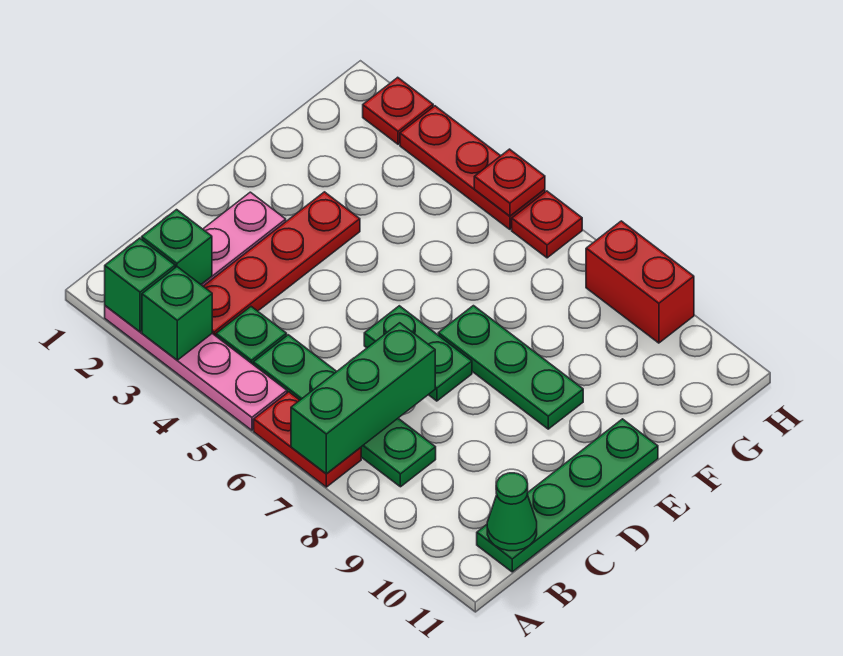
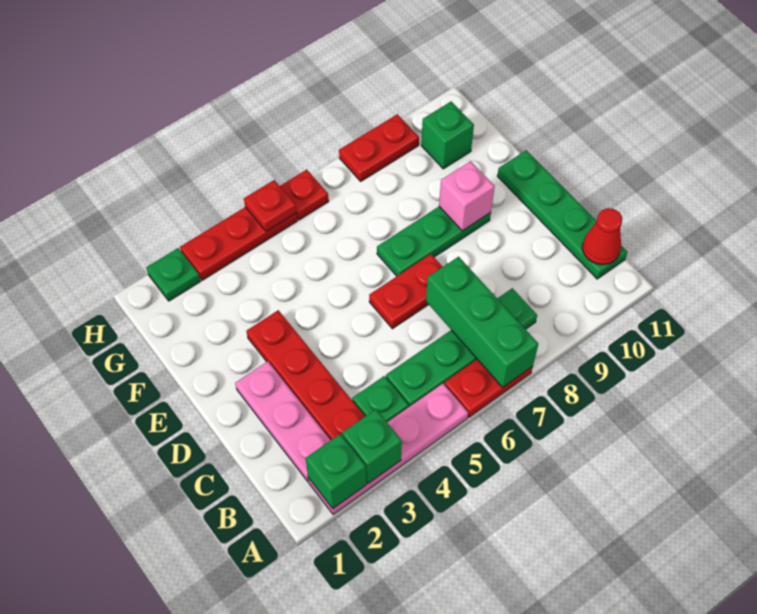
green 1x1 brick [142,210,212,284] -> green 1x1 brick moved to [421,102,474,169]
green 1x1 cone [487,473,537,551] -> red 1x1 cone [582,208,622,265]
green 1x2 plate [364,306,472,401] -> red 1x2 plate [369,254,443,329]
none -> pink 1x1 brick [439,161,495,231]
red 1x1 plate [363,77,433,144] -> green 1x1 plate [146,248,201,301]
red 1x2 brick [586,221,694,343] -> red 1x2 plate [339,114,419,181]

